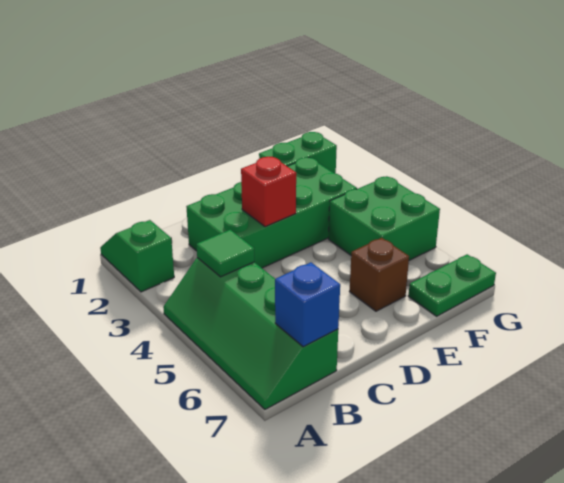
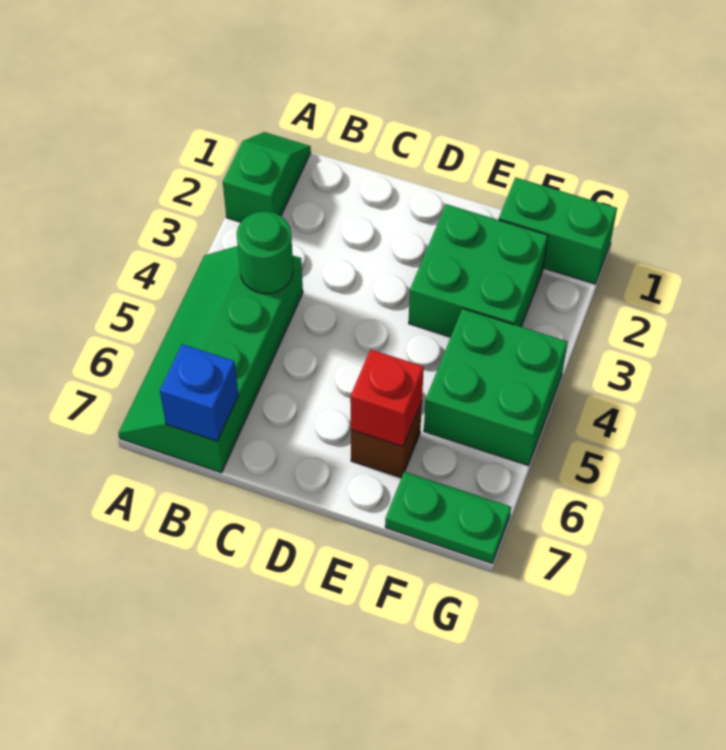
green 1x1 tile [196,230,254,277] -> green 1x1 round brick [237,211,293,294]
green 2x4 brick [186,157,357,268] -> green 2x2 brick [409,204,548,337]
red 1x1 brick [241,157,296,227] -> red 1x1 brick moved to [350,349,424,447]

